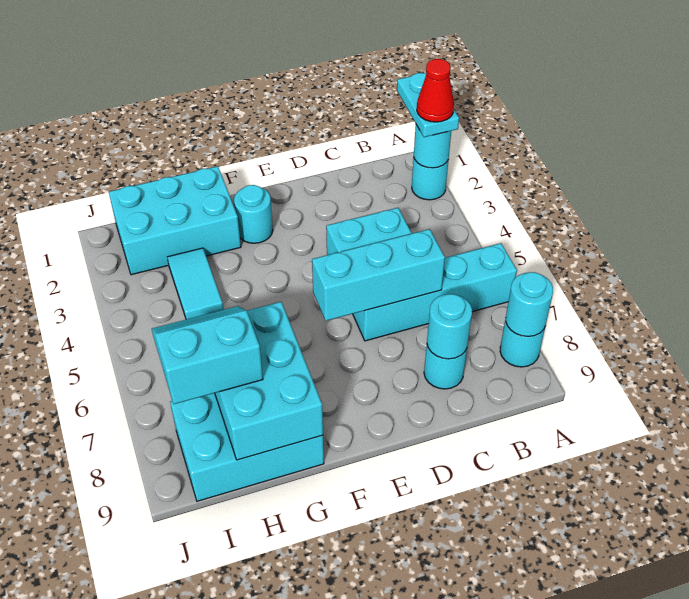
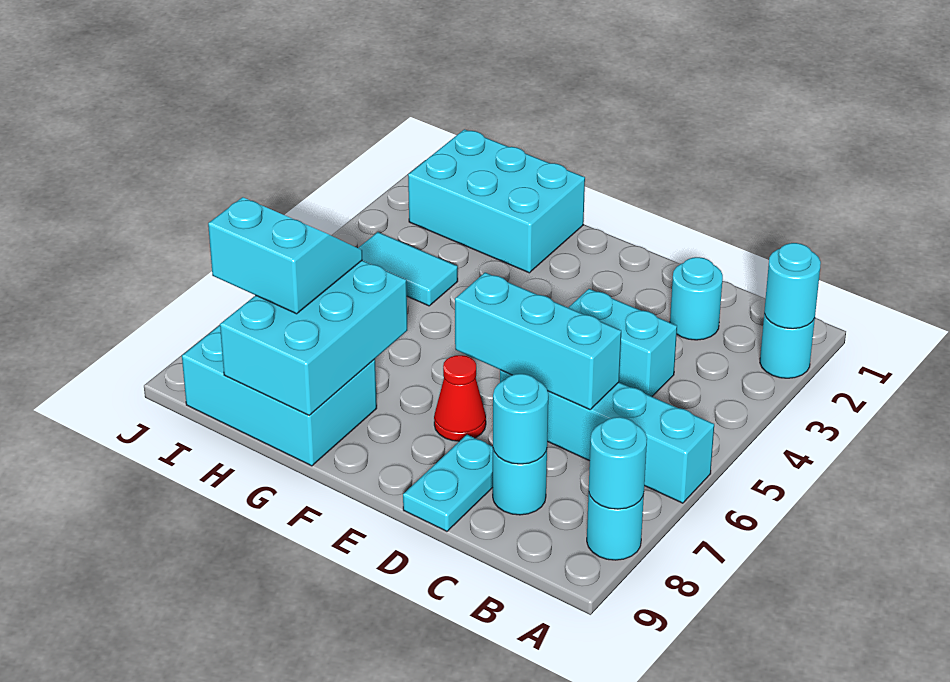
cyan 1x2 plate [397,73,459,137] -> cyan 1x2 plate moved to [403,435,493,531]
red 1x1 cone [417,59,454,122] -> red 1x1 cone moved to [434,355,486,441]
cyan 1x1 round brick [234,185,273,243] -> cyan 1x1 round brick moved to [670,257,723,340]
cyan 1x2 tile [167,248,223,319] -> cyan 1x2 tile turned to [358,232,458,306]

